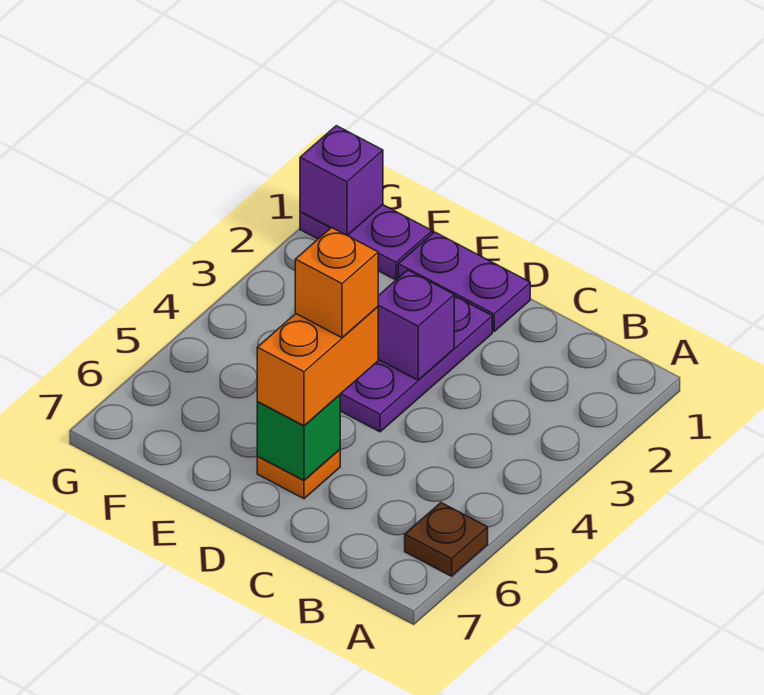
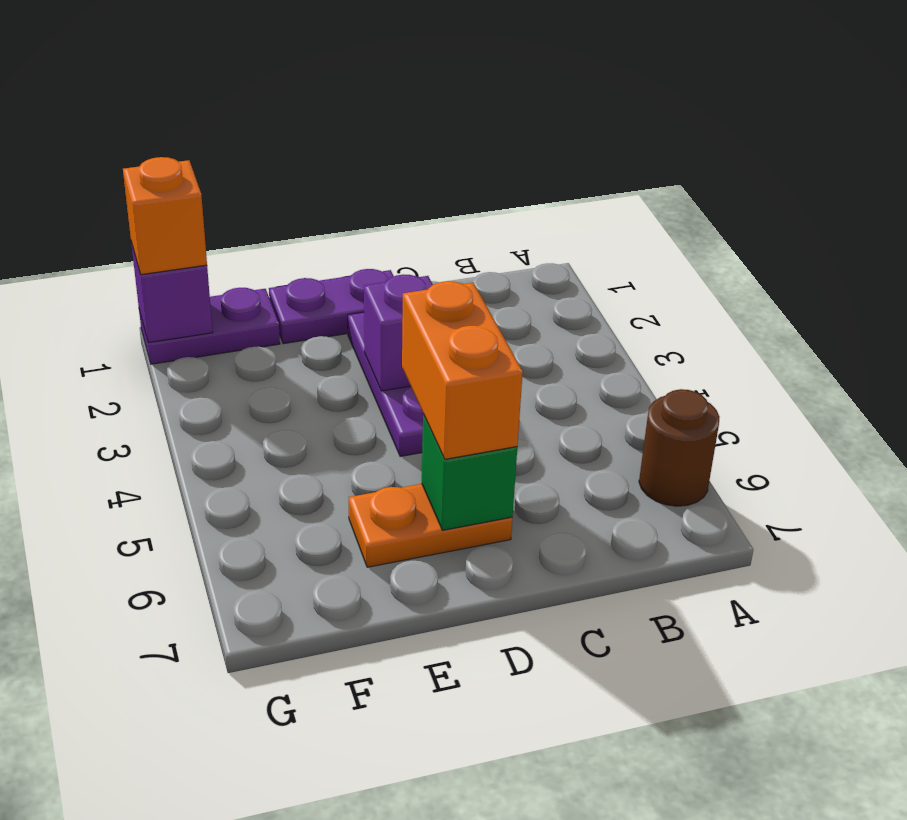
brown 1x1 plate [405,503,488,576] -> brown 1x1 round brick [639,389,720,506]
orange 1x1 brick [295,227,378,338] -> orange 1x1 brick moved to [123,157,207,275]
orange 1x1 plate [257,450,340,499] -> orange 1x2 plate [348,484,512,567]

